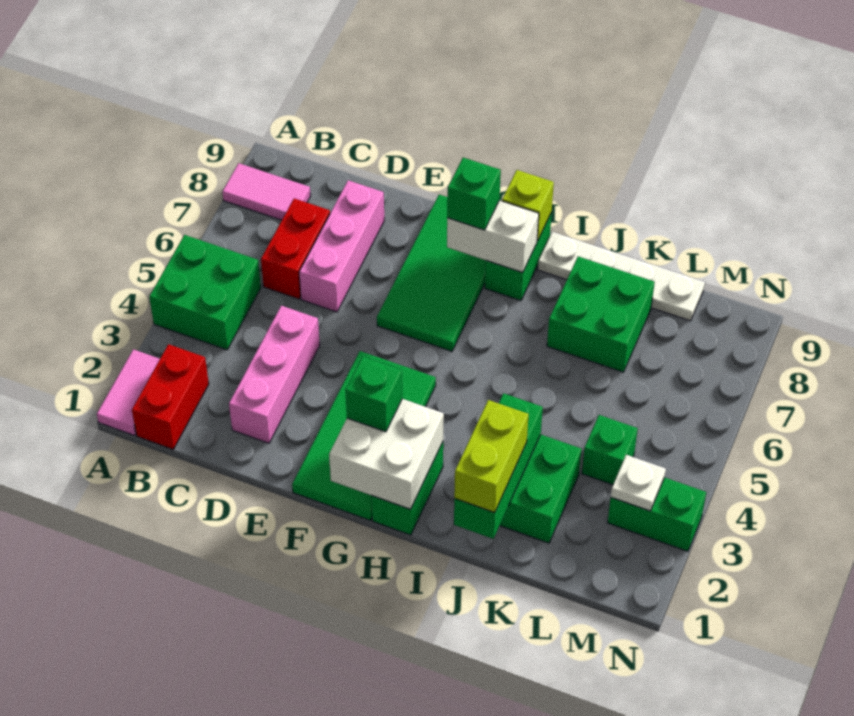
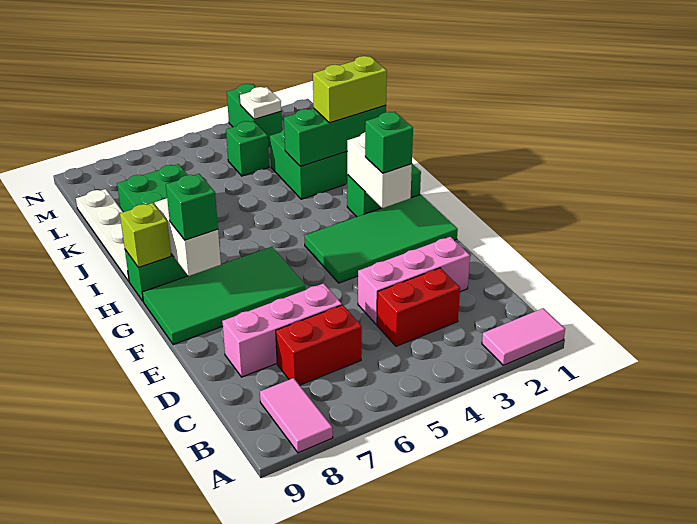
green 2x2 brick [149,235,261,350] -> none
red 1x2 brick [132,344,209,449] -> red 1x2 brick moved to [377,268,460,346]
white 2x2 brick [329,399,444,509] -> white 1x2 brick [347,133,412,208]

